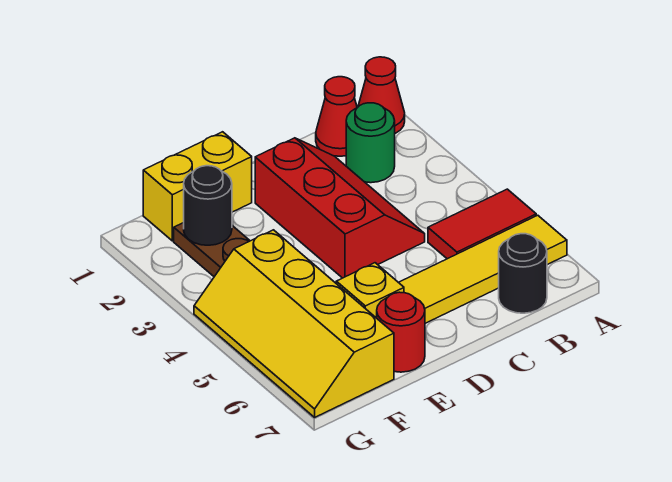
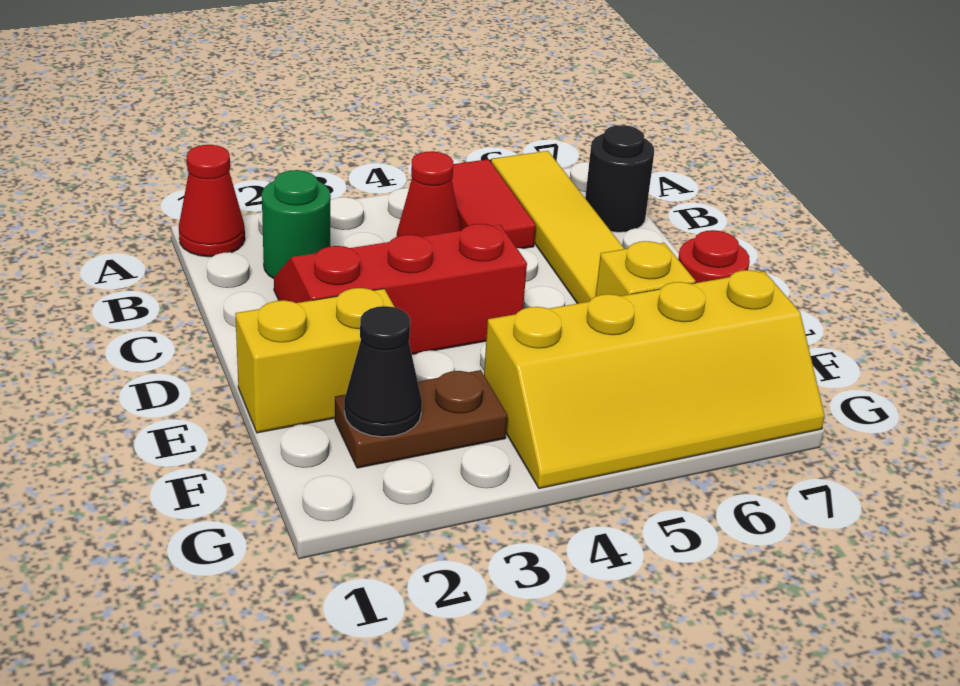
red 1x1 cone [316,77,357,156] -> red 1x1 cone moved to [397,151,461,237]
yellow 1x2 brick [143,132,252,241] -> yellow 1x2 brick turned to [235,288,394,433]
black 1x1 round brick [184,166,232,245] -> black 1x1 cone [344,306,422,437]

